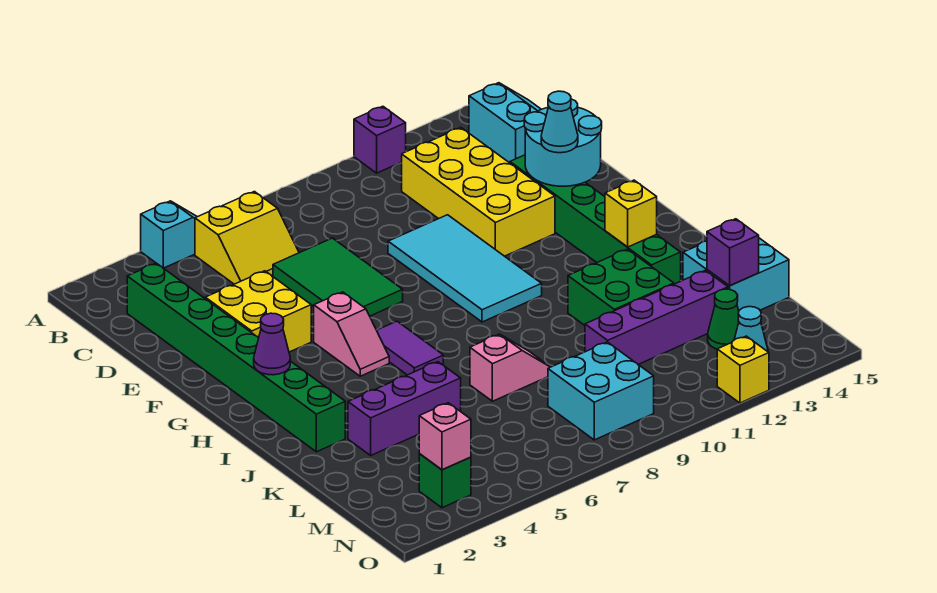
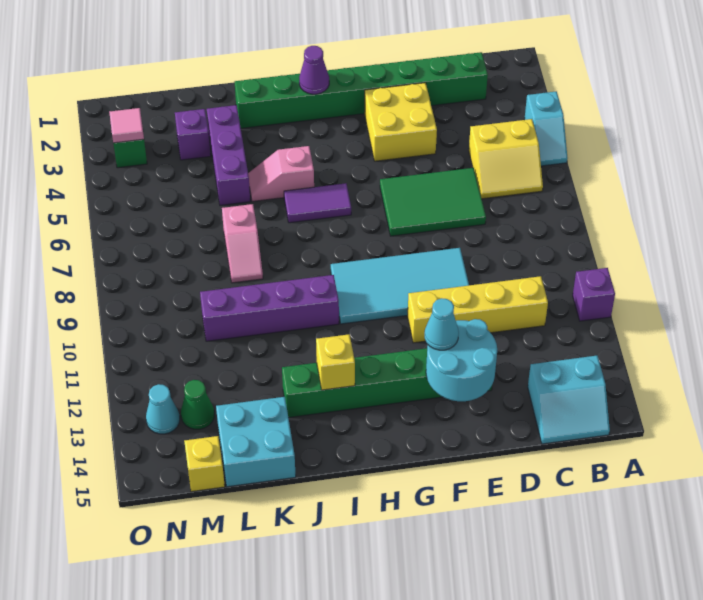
yellow 2x2 slope [195,192,299,284] -> yellow 2x2 slope turned to [469,119,543,199]
yellow 2x4 brick [402,128,555,256] -> yellow 1x4 brick [408,276,548,343]
pink 1x2 slope [314,292,389,376] -> pink 1x2 slope moved to [248,146,314,202]
green 2x2 brick [568,249,674,325] -> none
purple 1x4 brick [585,270,728,365] -> purple 1x4 brick turned to [200,275,339,341]
purple 1x1 brick [707,219,759,286] -> purple 1x1 brick moved to [175,109,211,160]
cyan 2x2 brick [548,342,654,440] -> none
pink 1x1 brick [419,403,471,470] -> pink 1x1 tile [109,108,144,143]
yellow 1x1 brick [717,336,769,403] -> yellow 1x1 brick moved to [184,436,225,492]

